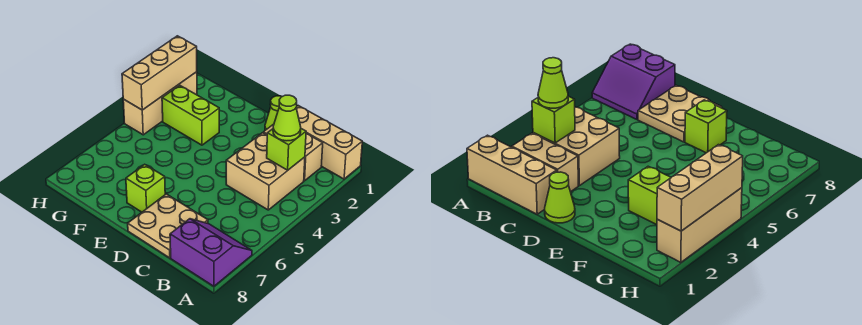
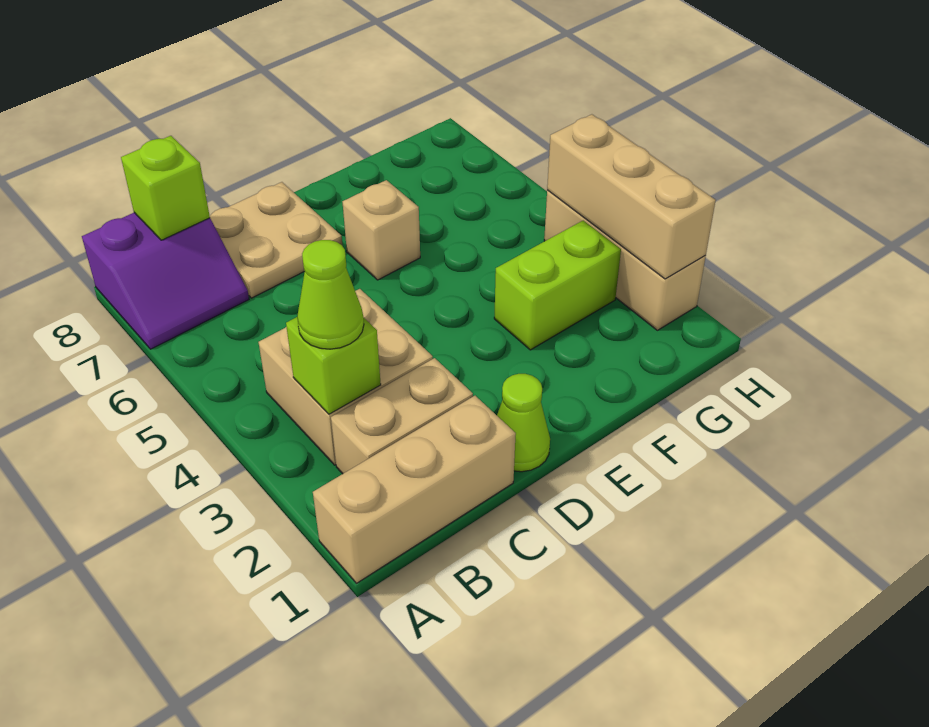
none -> tan 1x1 brick [343,180,420,280]
lime 1x1 brick [126,164,165,212] -> lime 1x1 brick moved to [121,136,210,240]

